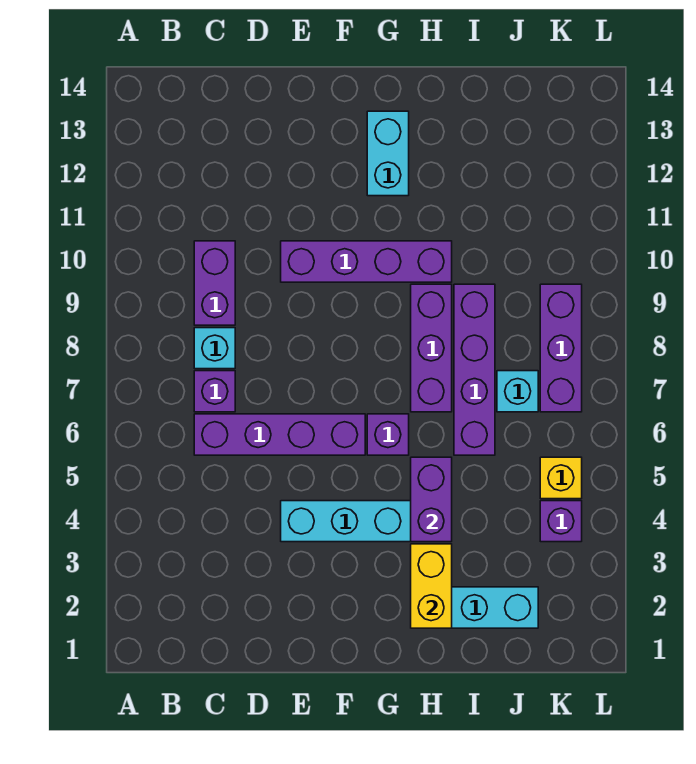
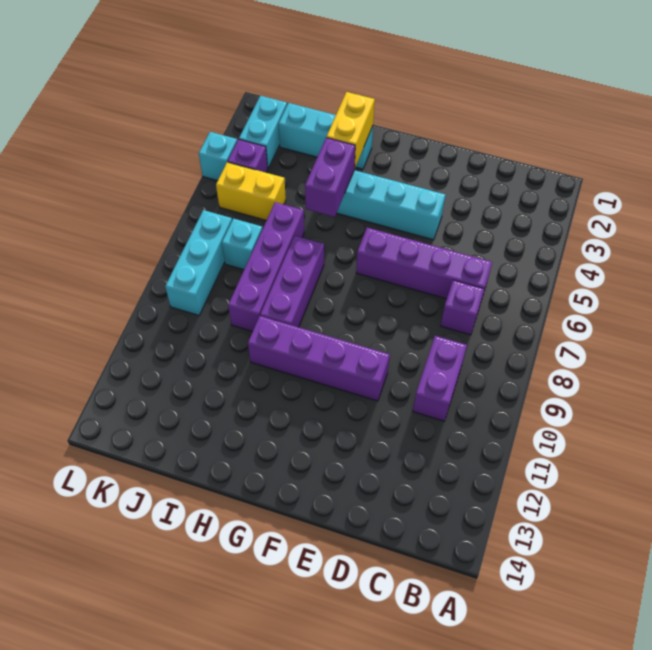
cyan 1x1 brick [194,328,235,369] -> cyan 1x1 brick moved to [199,132,237,181]
purple 1x1 brick [367,414,409,455] -> none
cyan 1x2 brick [367,111,409,196] -> cyan 1x2 brick moved to [239,96,287,168]
yellow 1x1 brick [540,457,582,499] -> yellow 1x2 brick [216,162,286,220]
purple 1x3 brick [540,284,582,412] -> cyan 1x3 brick [165,210,232,315]

